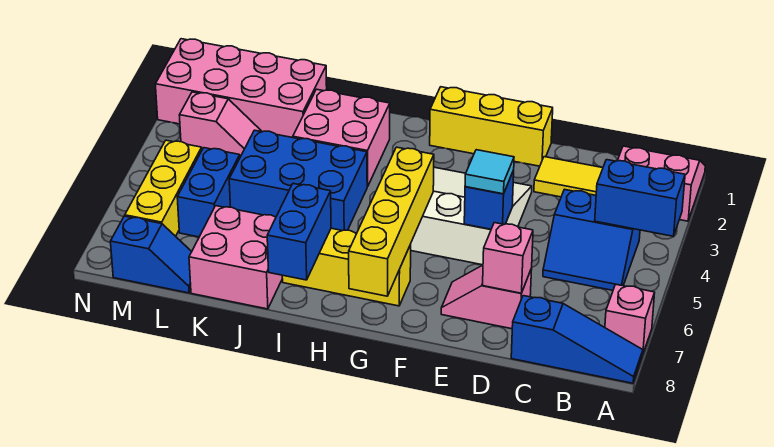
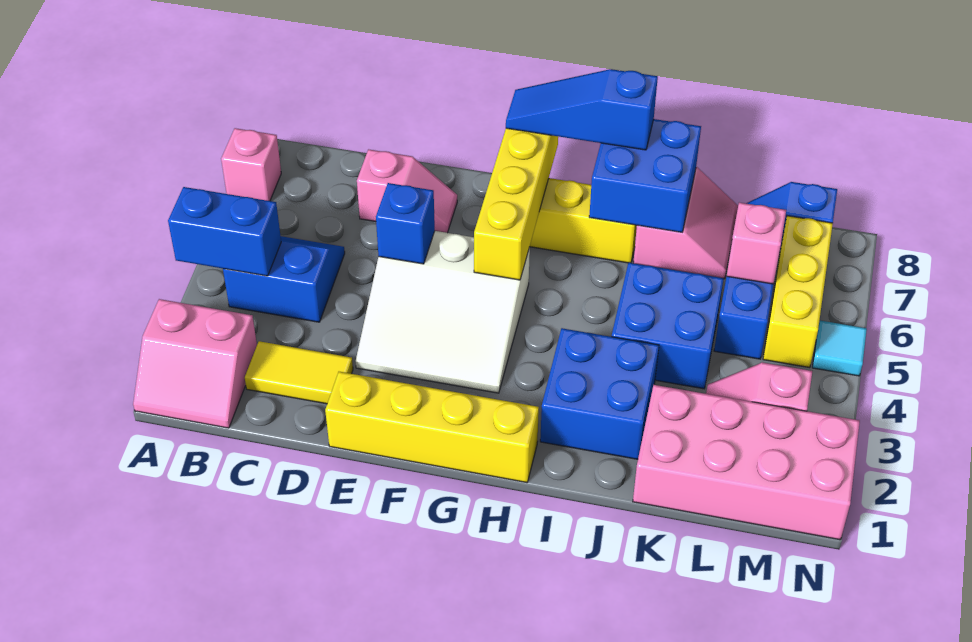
blue 1x3 slope [511,296,643,383] -> blue 1x3 slope moved to [506,69,658,150]
pink 1x1 brick [483,223,533,293] -> pink 1x1 brick moved to [727,202,786,284]
yellow 1x3 brick [430,87,553,166] -> yellow 1x4 brick [325,372,539,482]
cyan 1x1 tile [465,150,514,194] -> cyan 1x1 tile moved to [812,321,867,376]
pink 2x2 brick [293,89,390,186] -> blue 2x2 brick [540,328,659,459]
blue 2x3 brick [229,130,368,231] -> blue 2x2 brick [612,263,724,389]
blue 1x2 brick [267,184,331,280] -> blue 2x2 brick [589,119,701,232]
pink 2x2 brick [189,206,282,309] -> pink 2x2 slope [633,167,738,279]

